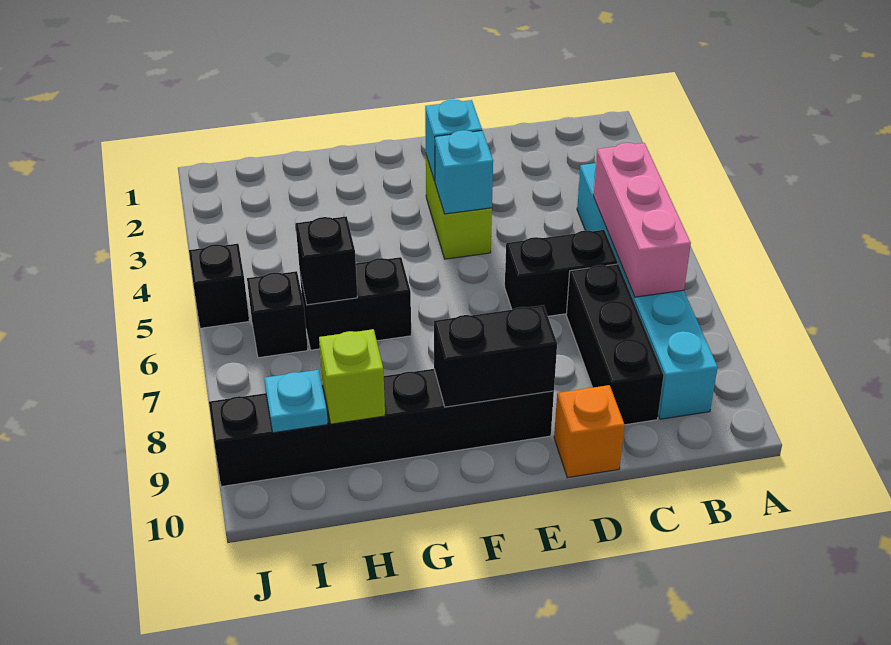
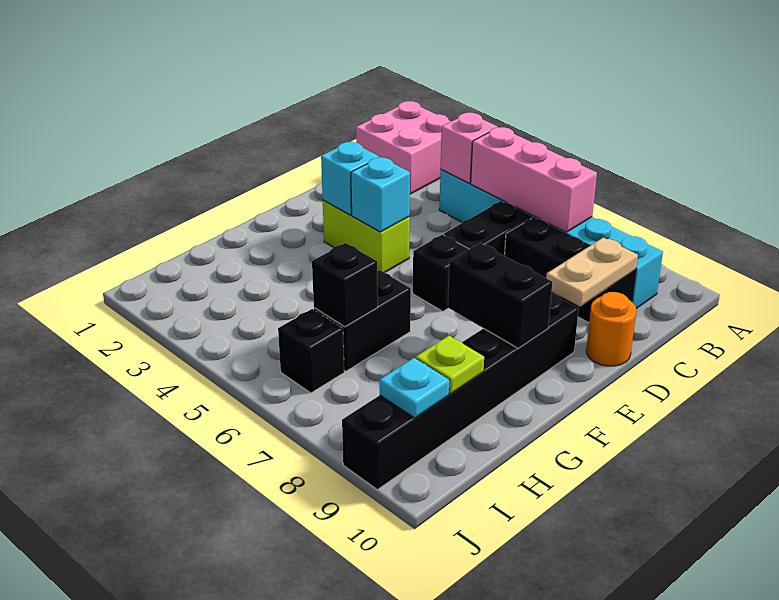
none -> pink 2x2 brick [356,101,451,194]
none -> pink 1x1 brick [441,113,498,183]
none -> tan 1x2 plate [546,238,638,307]
orange 1x1 brick [554,385,625,478] -> orange 1x1 round brick [586,292,637,366]
black 1x2 brick [434,305,557,407] -> black 1x2 brick turned to [448,243,552,348]
lime 1x1 brick [319,329,385,424] -> lime 1x1 plate [416,336,484,394]
black 1x1 brick [189,244,249,328] -> black 1x1 brick moved to [413,235,469,311]

